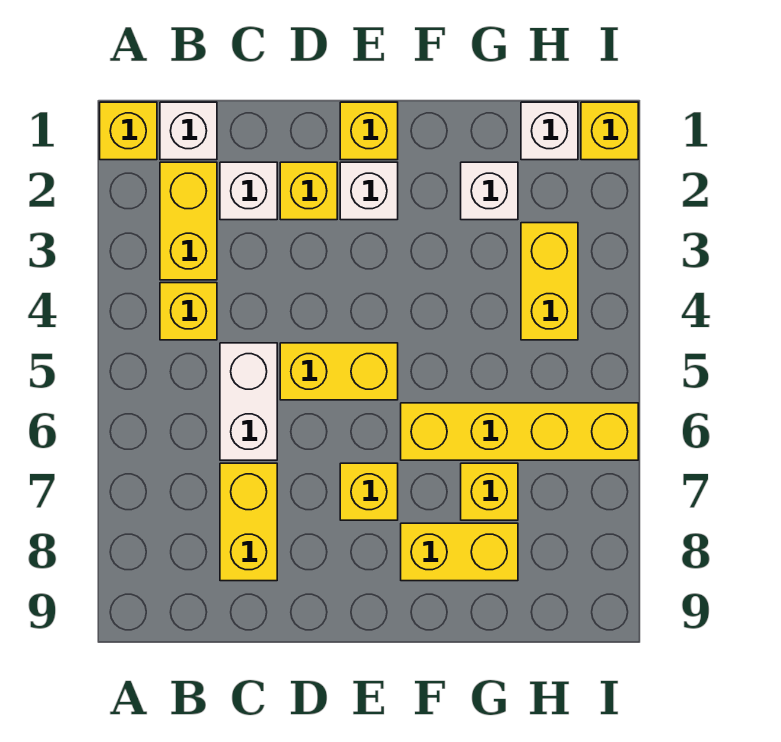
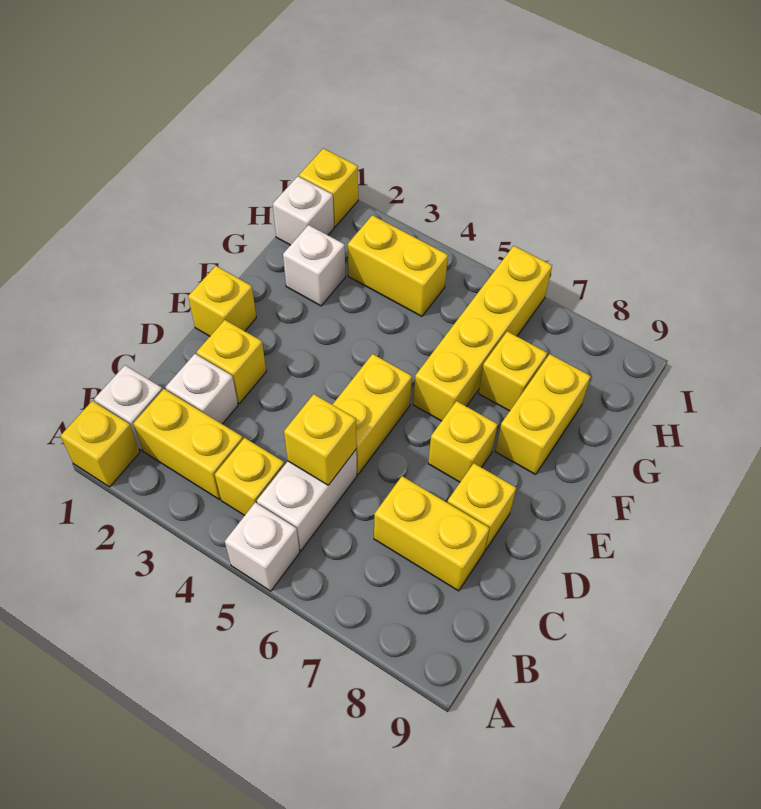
white 1x2 brick [220,343,277,460] -> white 1x2 brick turned to [257,450,357,551]
none -> yellow 1x1 brick [284,394,356,485]
none -> yellow 1x1 brick [447,463,516,550]
white 1x1 brick [340,162,398,220] -> white 1x1 brick moved to [225,502,300,591]

